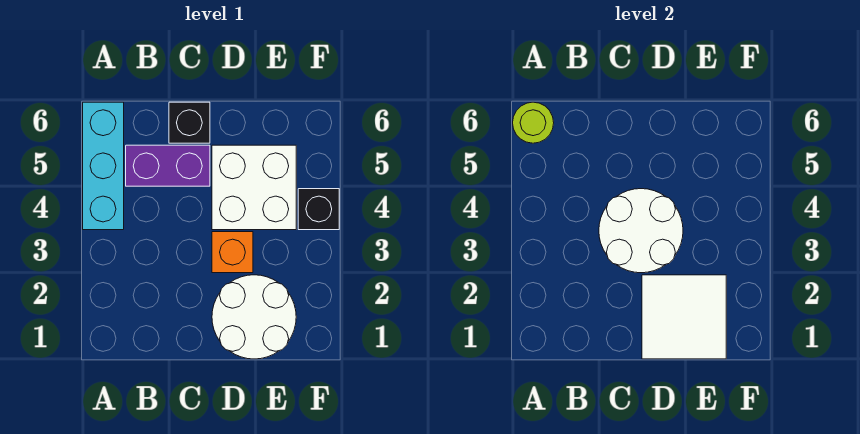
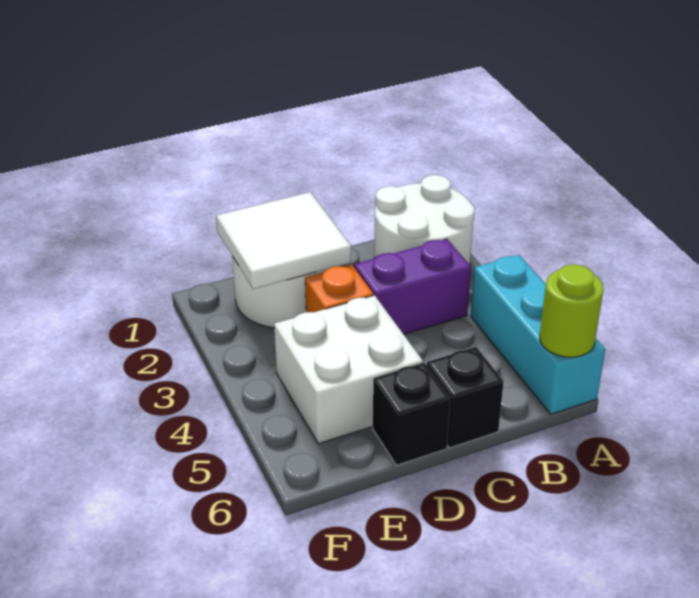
purple 1x2 brick [126,145,210,186] -> purple 1x2 brick moved to [354,239,471,334]
white 2x2 round brick [599,189,683,273] -> white 2x2 round brick moved to [374,175,475,265]
black 1x1 brick [298,189,339,230] -> black 1x1 brick moved to [373,363,450,465]

